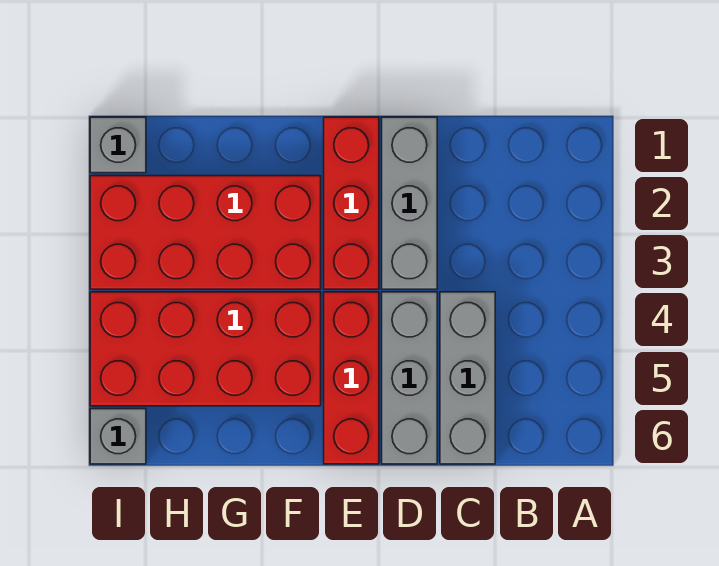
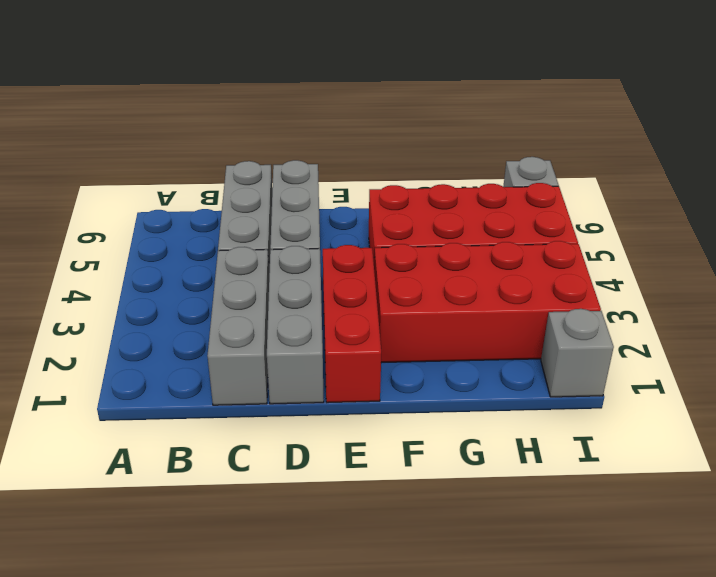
none -> grey 1x3 brick [207,247,269,405]
red 1x3 brick [324,292,379,464] -> none

